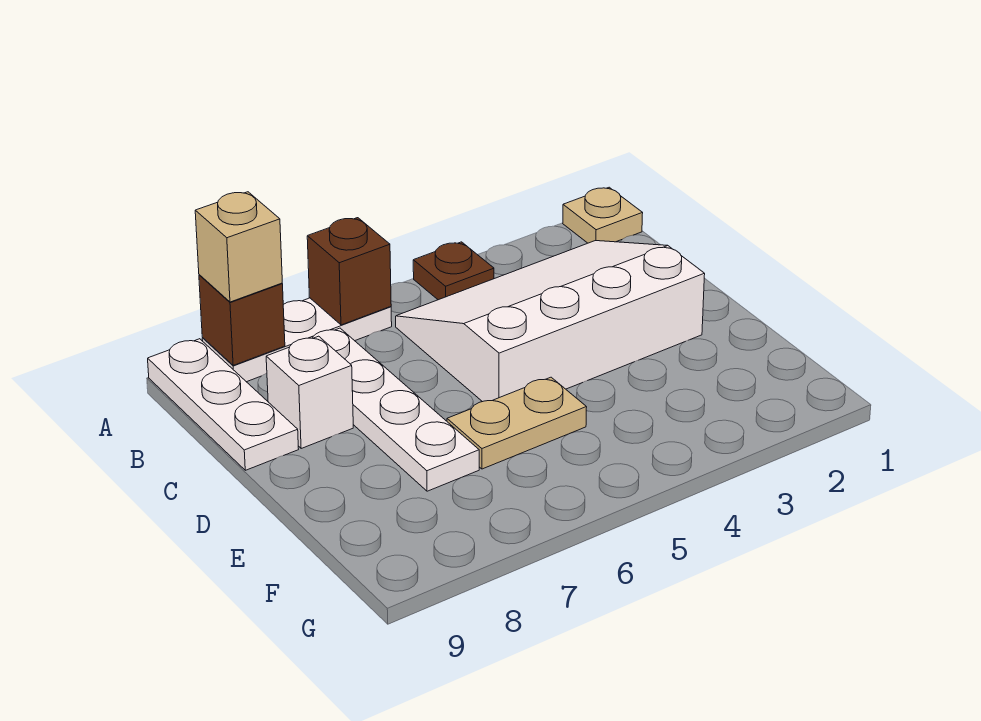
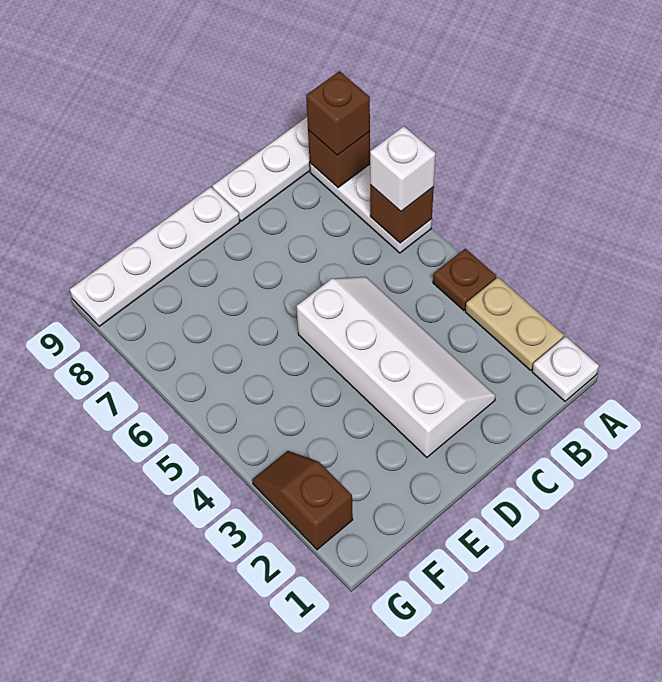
tan 1x1 plate [563,187,643,243] -> white 1x1 plate [532,336,599,401]
tan 1x1 brick [195,192,282,302] -> brown 1x1 brick [306,71,370,155]
white 3x4 slope [396,241,705,402] -> white 2x4 slope [297,277,496,457]
white 1x4 plate [313,328,479,491] -> white 1x4 plate moved to [70,187,240,326]
white 1x1 brick [266,336,353,448] -> white 1x1 brick moved to [370,126,436,211]
tan 1x2 plate [447,377,587,469] -> tan 1x2 plate moved to [465,277,564,370]
none -> brown 1x2 slope [252,451,353,550]

